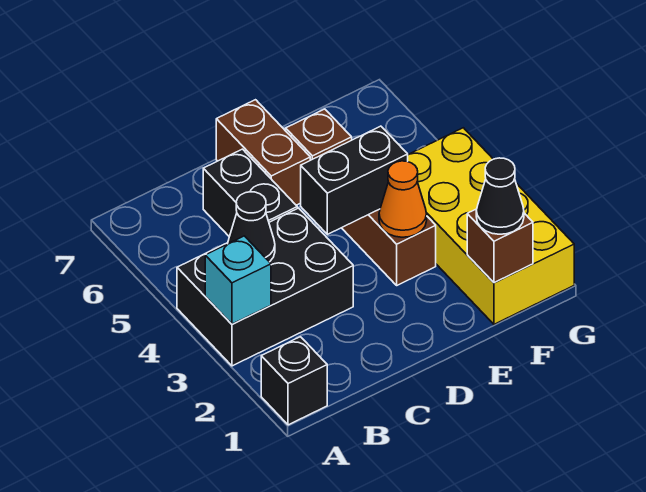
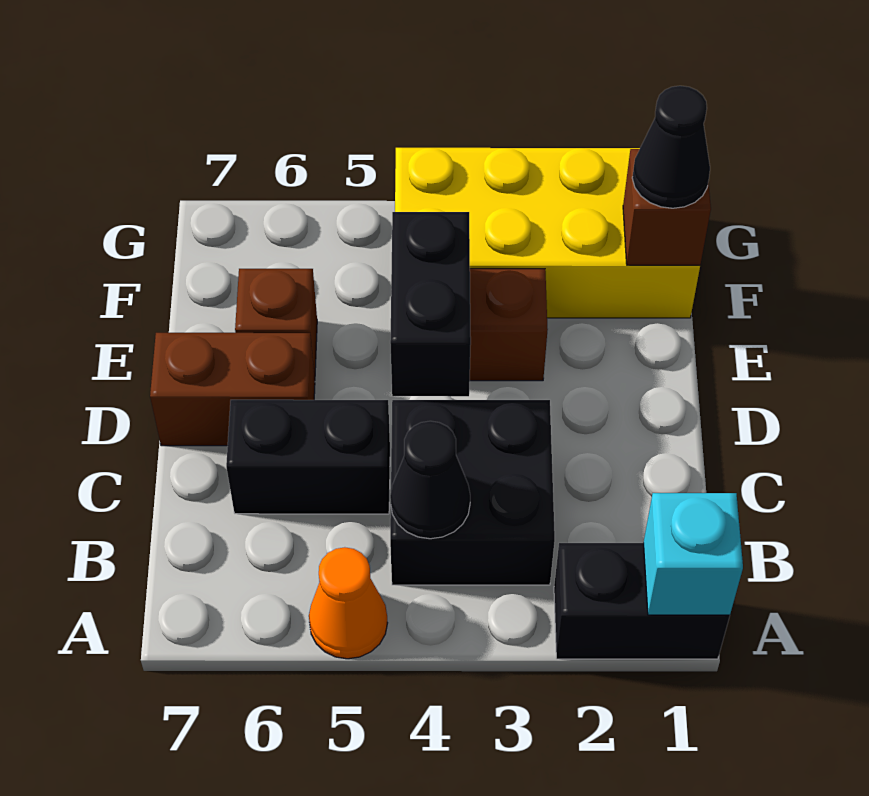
black 1x1 brick [261,337,327,425] -> black 1x2 brick [554,543,730,659]
black 2x3 brick [177,208,353,366] -> black 2x2 brick [390,400,555,585]
cyan 1x1 brick [205,236,271,324] -> cyan 1x1 brick moved to [643,493,743,615]
orange 1x1 cone [379,161,427,237] -> orange 1x1 cone moved to [309,547,387,659]

